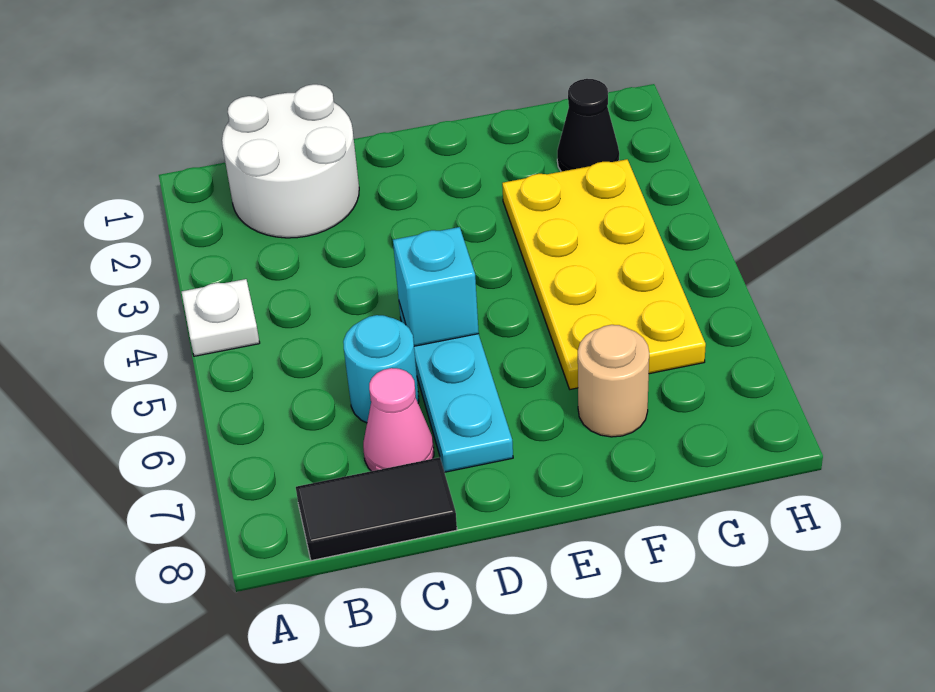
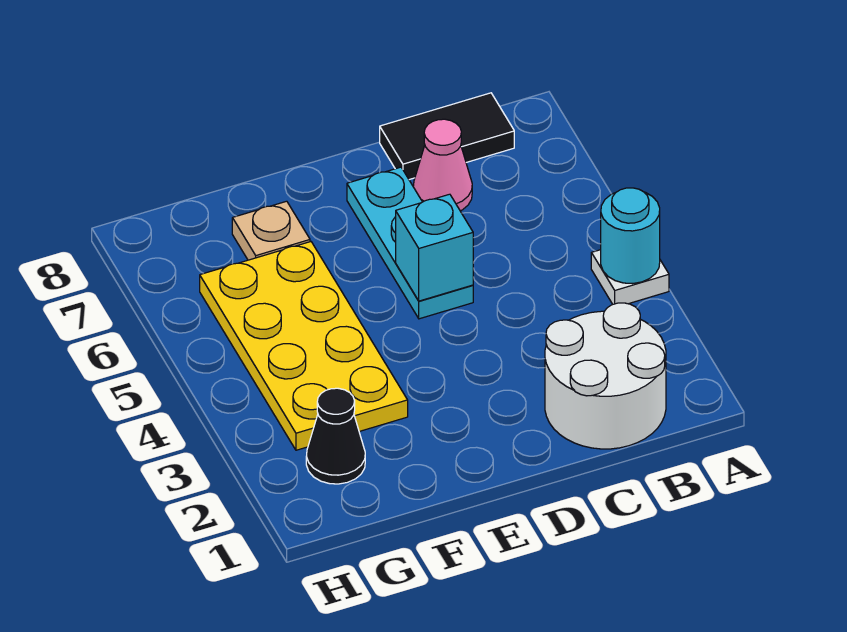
cyan 1x1 round brick [343,315,419,423] -> cyan 1x1 round brick moved to [601,188,660,284]
tan 1x1 round brick [578,325,649,437] -> tan 1x1 plate [232,201,310,260]

